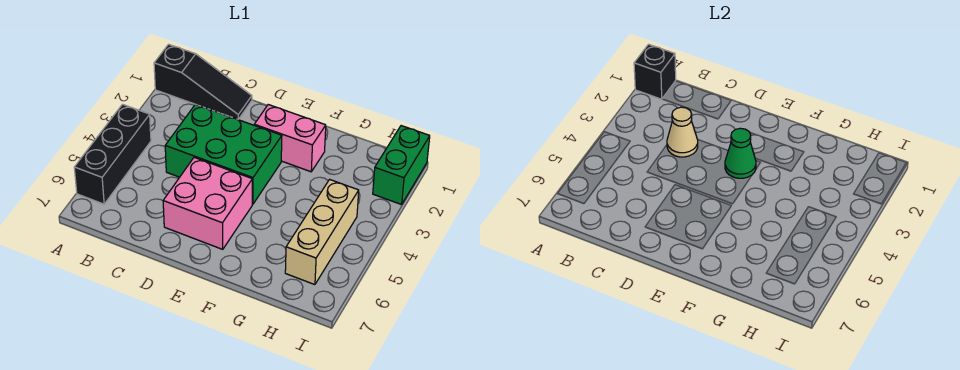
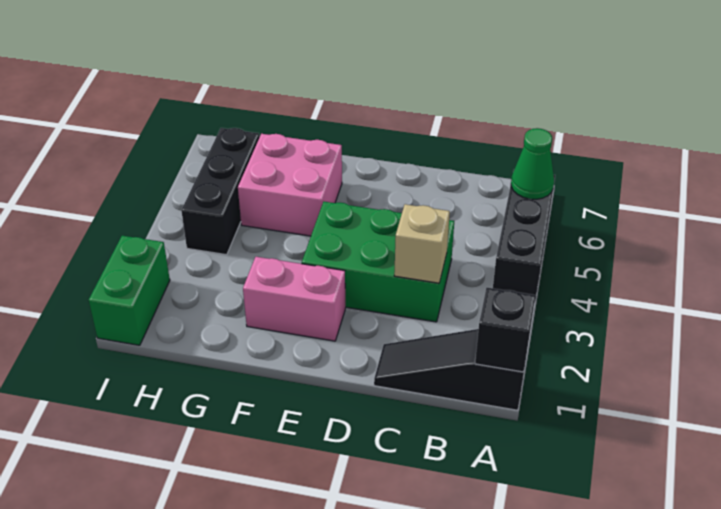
tan 1x1 cone [667,107,698,157] -> tan 1x1 brick [394,204,450,283]
pink 2x2 brick [163,157,252,249] -> pink 2x2 brick moved to [238,134,342,236]
green 1x1 cone [725,128,756,178] -> green 1x1 cone moved to [511,128,554,199]
tan 1x3 brick [285,179,359,285] -> black 1x3 brick [181,128,260,255]

